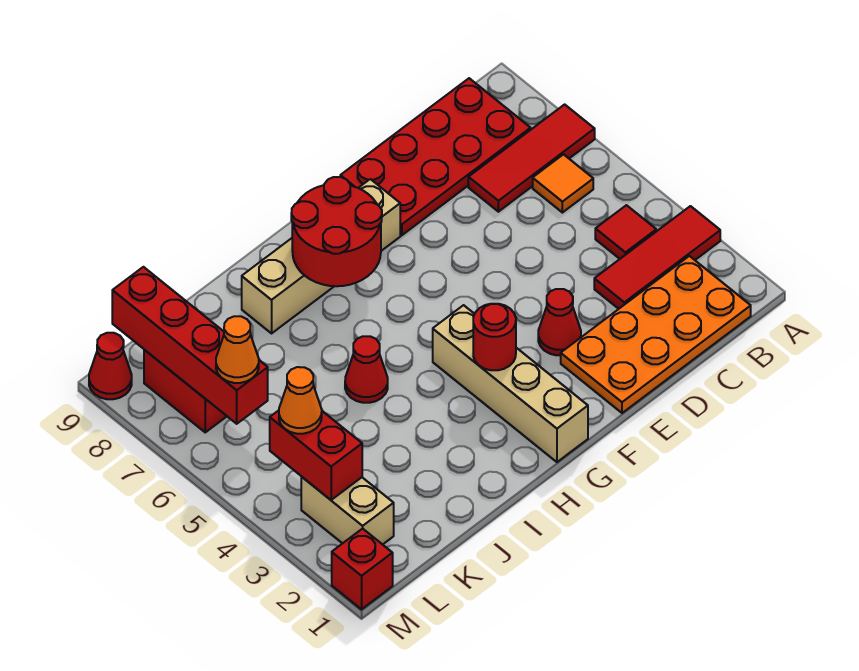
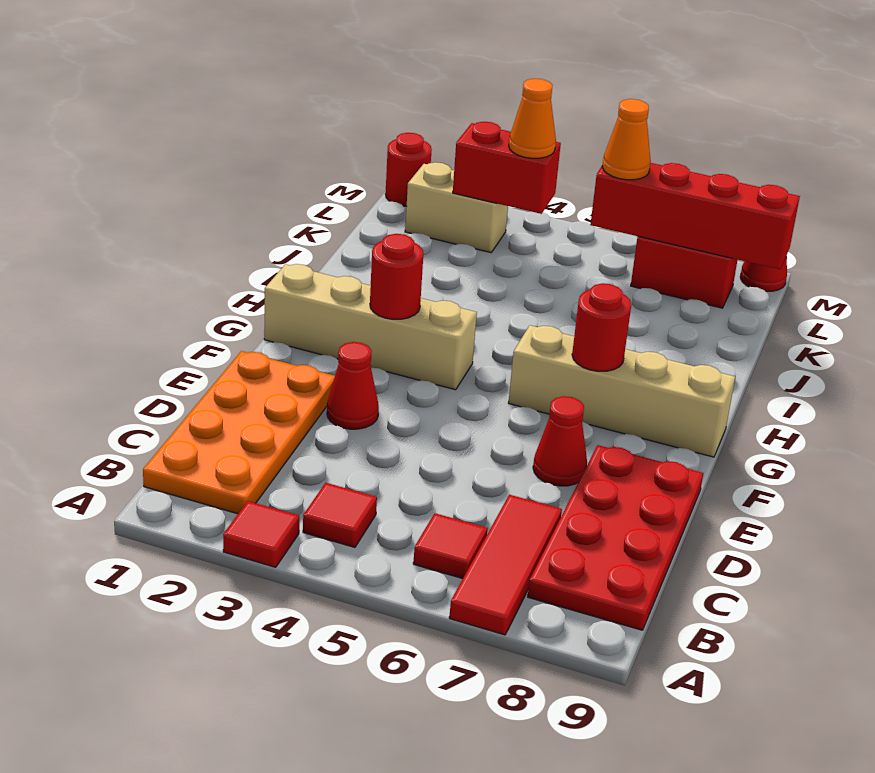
red 1x3 tile [594,206,720,309] -> red 1x1 tile [223,501,299,567]
orange 1x1 tile [533,154,593,213] -> red 1x1 tile [413,513,488,579]
tan 1x4 brick [242,179,400,333] -> tan 1x4 brick turned to [509,325,735,457]
red 2x2 round brick [291,177,382,286] -> red 1x1 round brick [572,283,631,371]
red 1x1 cone [345,336,388,403] -> red 1x1 cone moved to [533,396,587,486]
red 1x1 brick [332,528,393,609] -> red 1x1 round brick [386,133,432,206]

